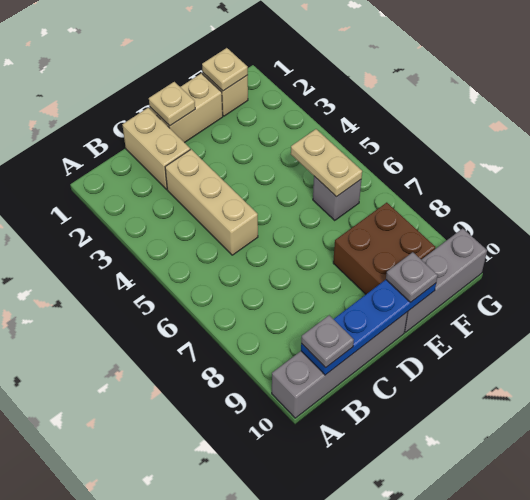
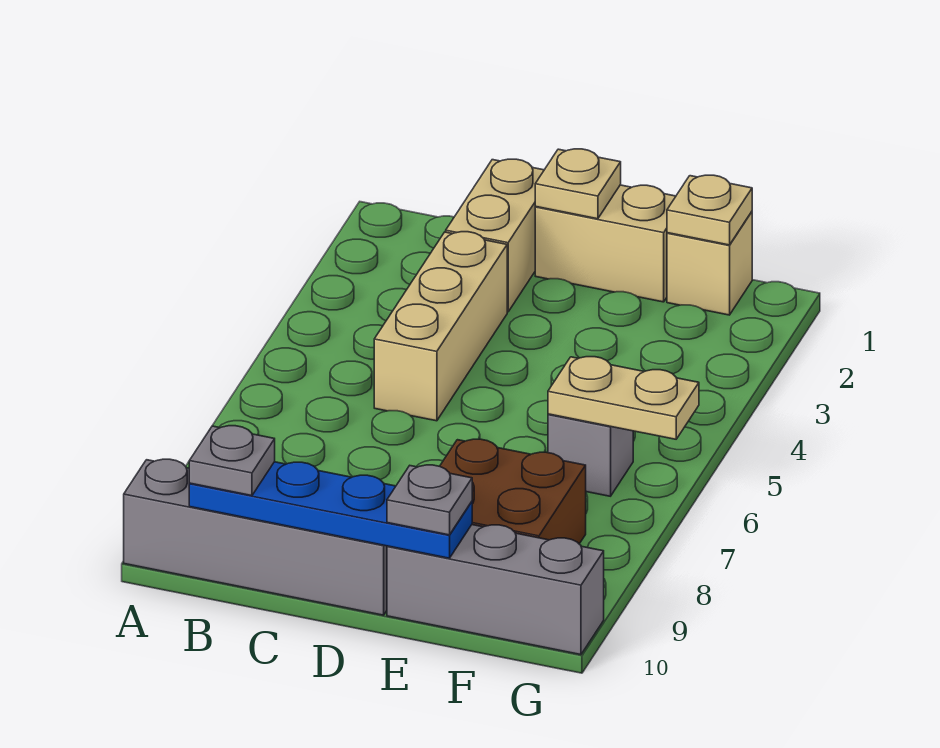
tan 1x2 plate [291,129,362,197] -> tan 1x2 plate turned to [548,357,699,439]

